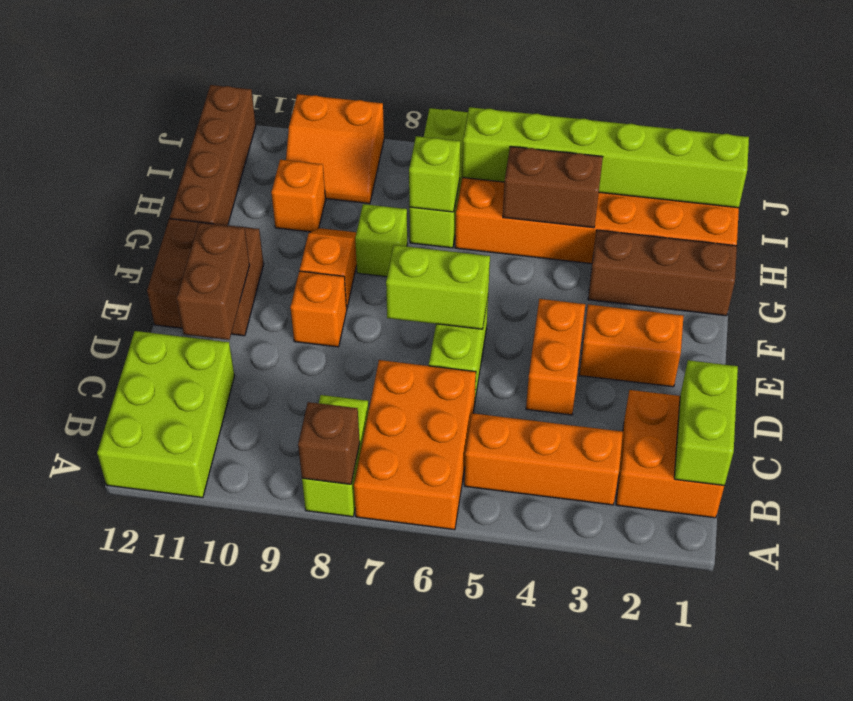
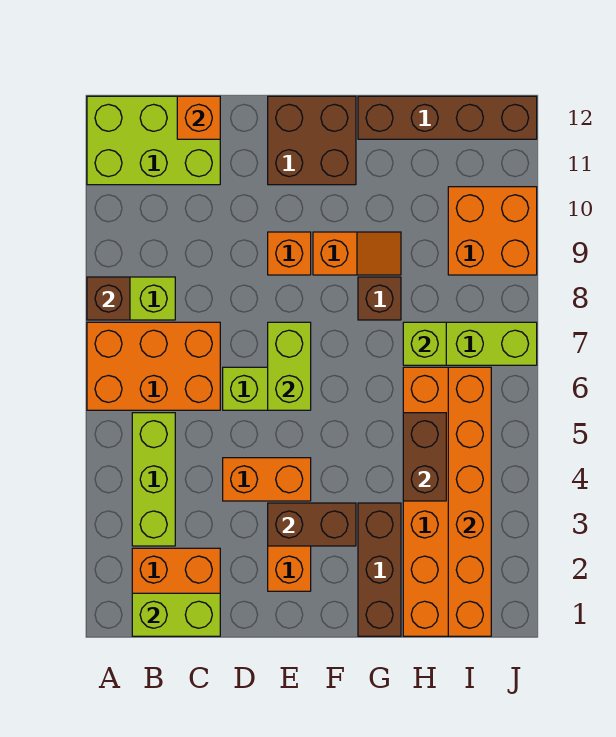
orange 1x3 brick [464,413,623,505] -> lime 1x3 brick [132,413,175,546]
brown 1x2 brick [177,223,249,340] -> brown 1x2 brick moved to [268,503,356,546]
lime 1x1 brick [355,204,407,277] -> brown 1x1 brick [358,277,401,320]
orange 1x1 brick [271,160,325,232] -> orange 1x1 brick moved to [177,96,220,139]
lime 1x6 brick [462,107,749,208] -> orange 1x6 brick [448,367,491,636]
orange 2x2 slope [286,94,384,203] -> orange 2x2 brick [448,187,537,275]

